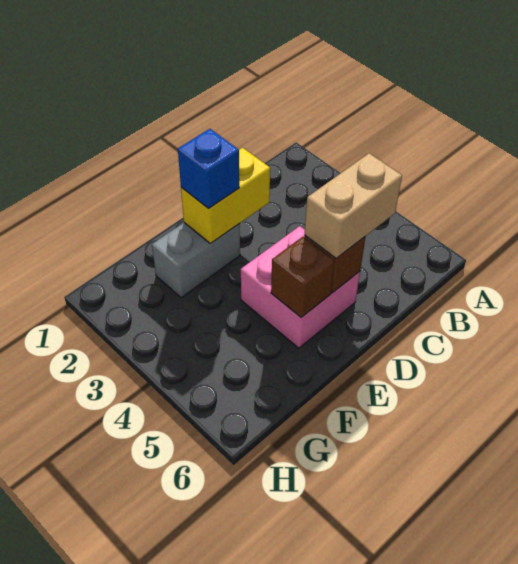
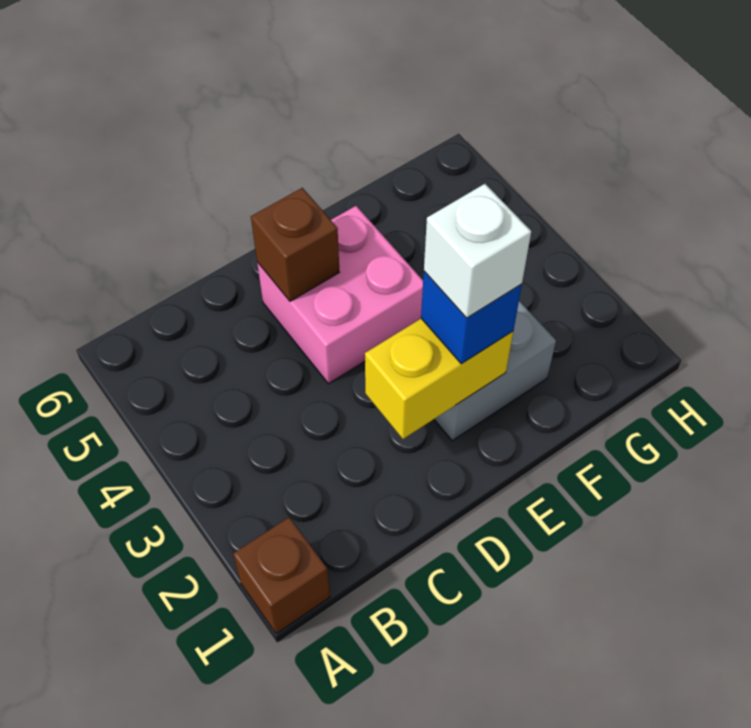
tan 1x2 brick [305,153,402,258] -> none
none -> white 1x1 brick [424,184,531,318]
brown 1x1 brick [271,237,334,317] -> brown 1x1 brick moved to [233,517,330,634]

